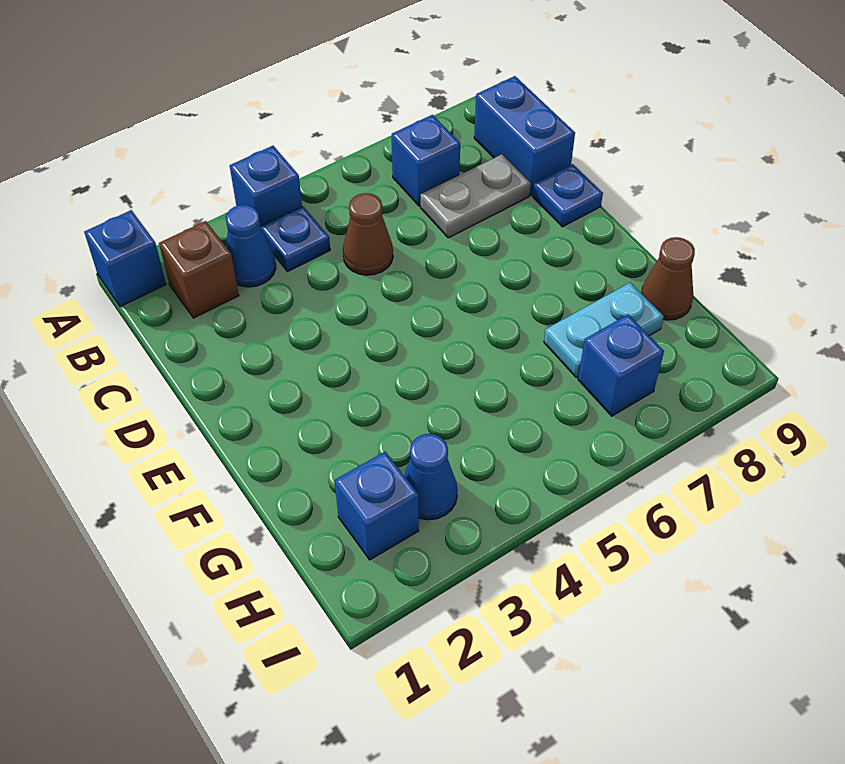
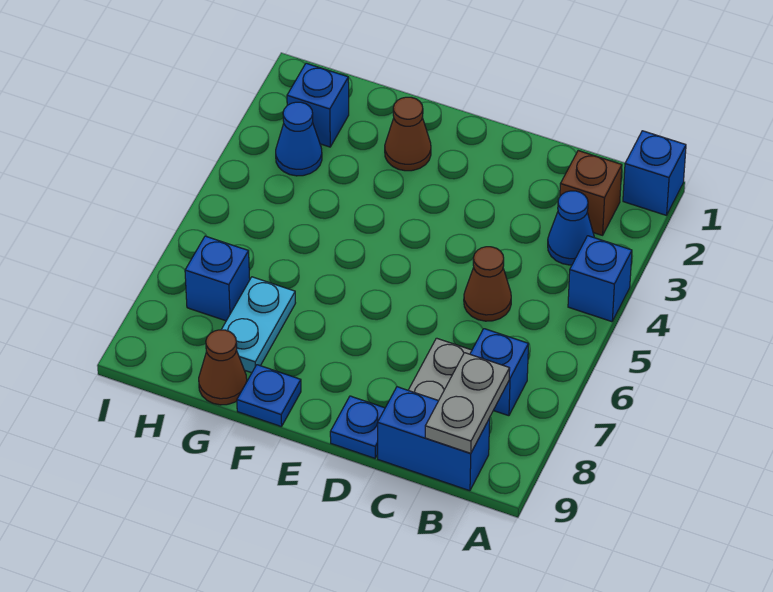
blue 1x1 plate [261,207,330,272] -> blue 1x1 plate moved to [237,365,301,427]
none -> grey 1x2 plate [425,353,510,453]
none -> brown 1x1 cone [385,97,431,171]

